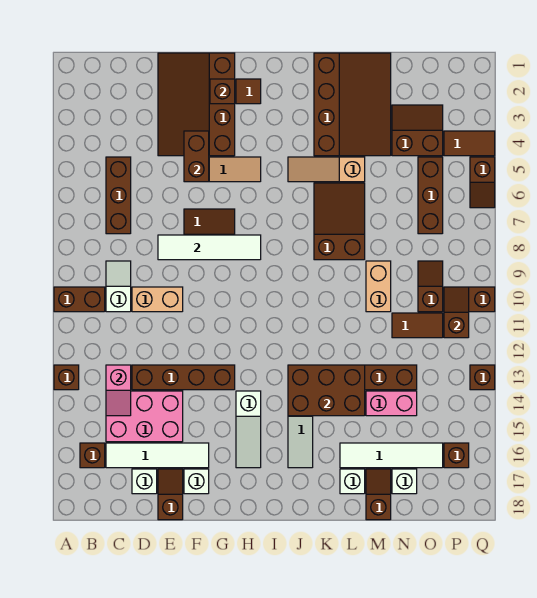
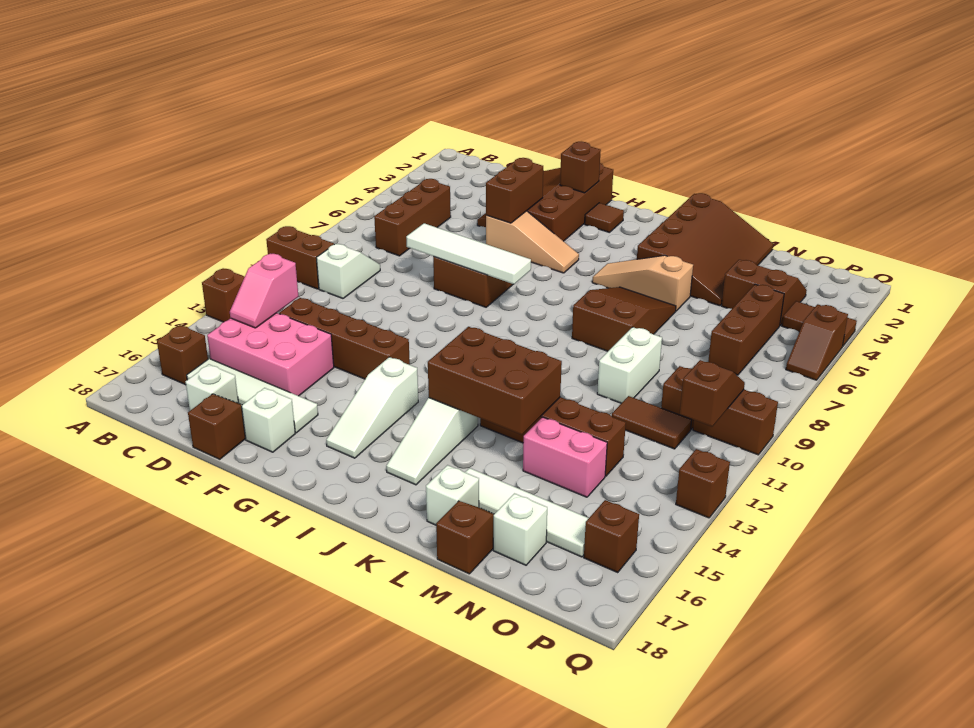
tan 1x2 brick [132,287,183,312] -> none
tan 1x2 brick [366,261,391,312] -> white 1x2 brick [597,327,662,403]

